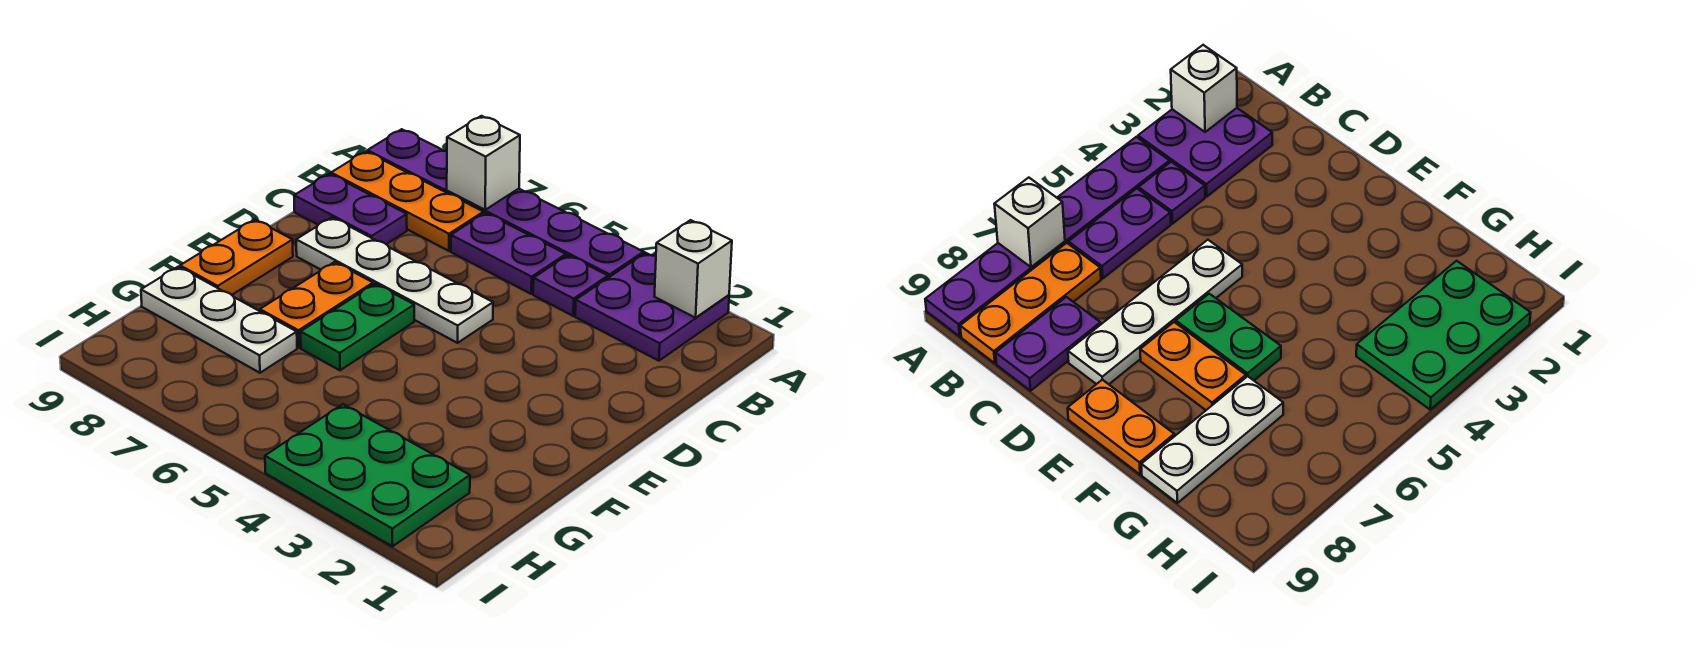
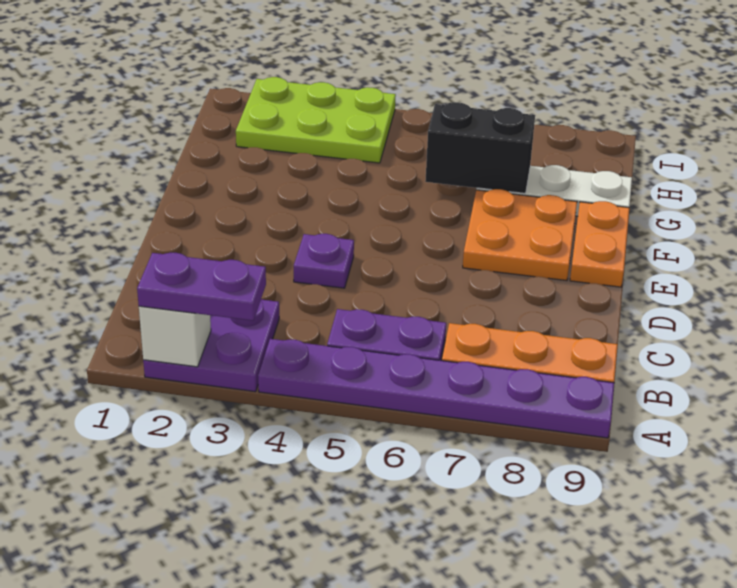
white 1x1 brick [447,116,520,210] -> none
purple 1x1 plate [533,255,608,316] -> purple 1x1 plate moved to [294,234,354,288]
purple 1x2 plate [294,174,407,244] -> purple 1x2 plate moved to [137,253,266,321]
white 1x4 plate [296,217,493,343] -> none
green 1x2 plate [301,284,414,370] -> none
orange 1x2 plate [260,262,373,348] -> orange 2x2 plate [463,189,577,281]
none -> black 1x2 brick [425,102,535,193]
green 2x3 plate [265,404,470,546] -> lime 2x3 plate [236,77,396,163]

